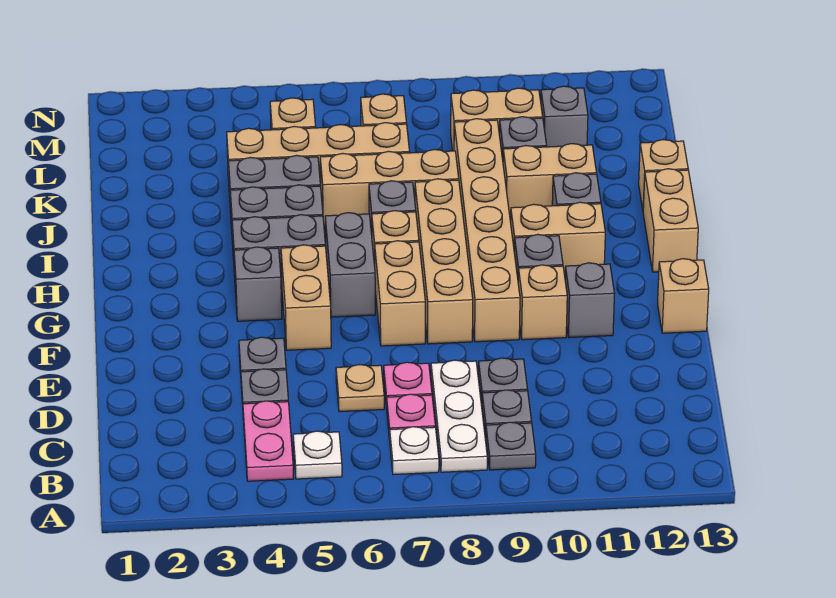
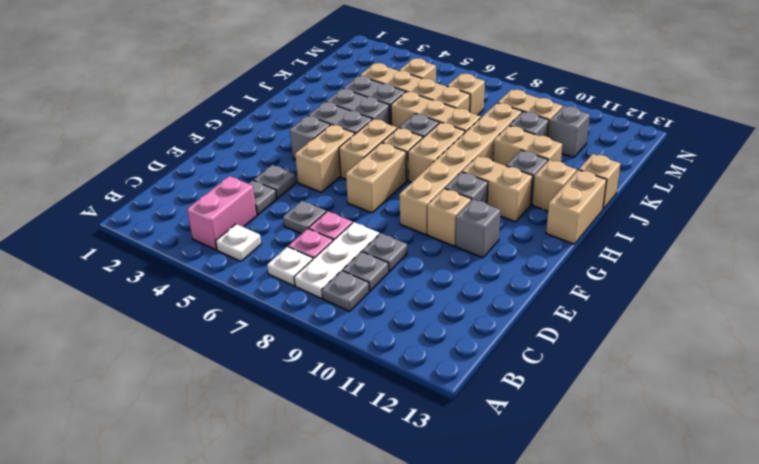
pink 1x2 plate [243,401,294,481] -> pink 1x2 brick [187,176,257,250]
tan 1x1 plate [336,365,384,412] -> grey 1x1 plate [283,201,326,234]
tan 1x4 brick [415,179,473,344] -> tan 1x2 brick [408,122,465,182]
tan 1x1 brick [658,259,709,333] -> tan 1x1 brick moved to [533,160,577,211]
grey 1x2 brick [325,213,375,317] -> tan 1x2 brick [339,119,397,179]

